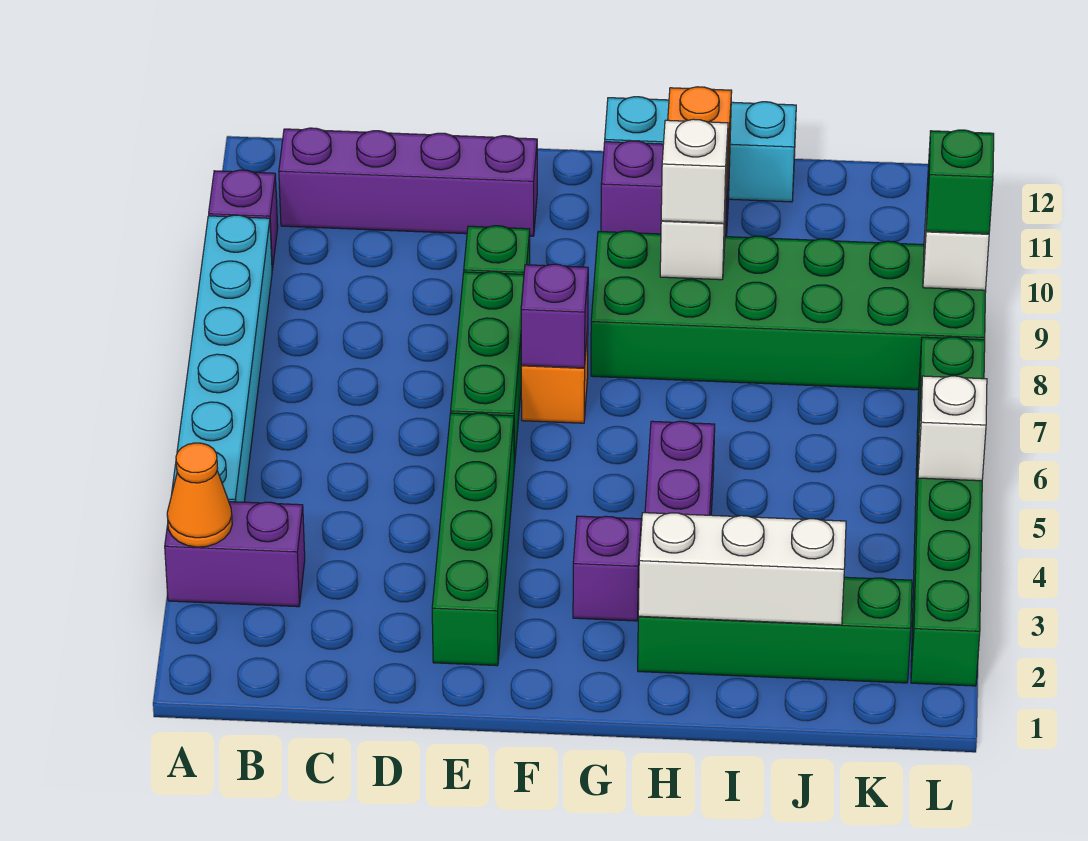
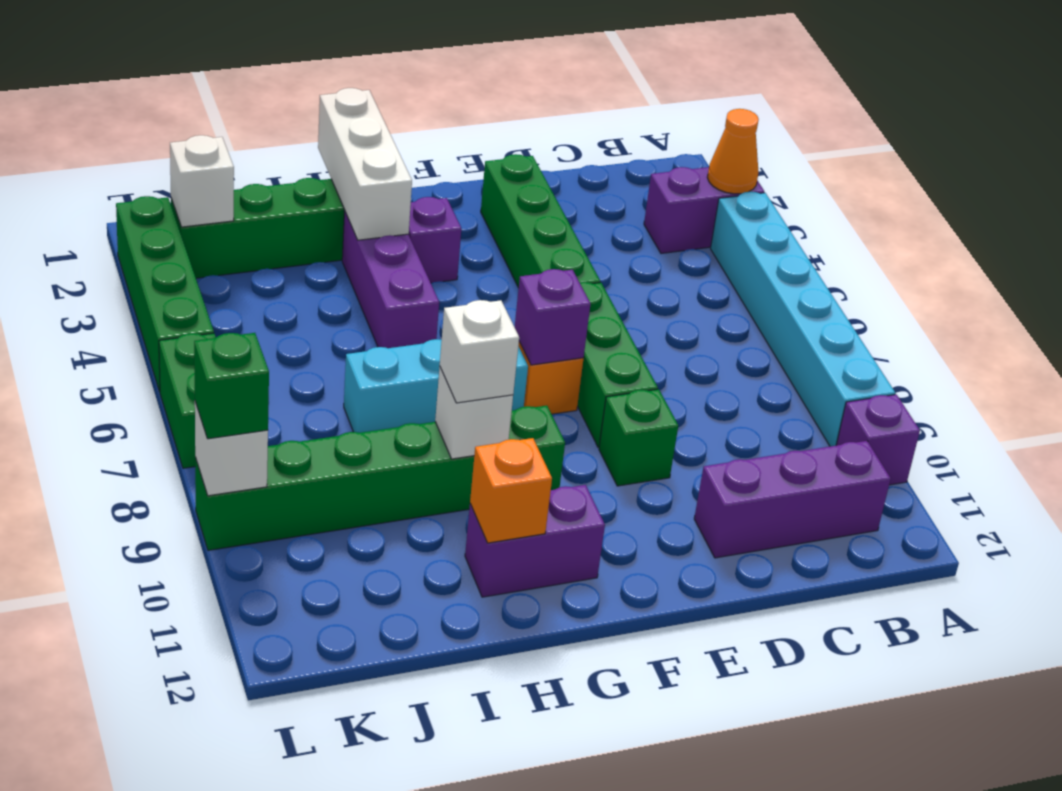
purple 1x4 brick [279,128,537,236] -> purple 1x3 brick [694,441,891,558]
green 2x6 brick [591,231,986,390] -> green 1x6 brick [195,406,565,550]
cyan 1x3 brick [605,97,796,202] -> cyan 1x3 brick moved to [344,339,528,433]
white 1x3 brick [638,513,846,625] -> white 1x3 brick turned to [318,88,412,240]
white 1x1 brick [918,376,987,481] -> white 1x1 brick moved to [170,135,234,227]

